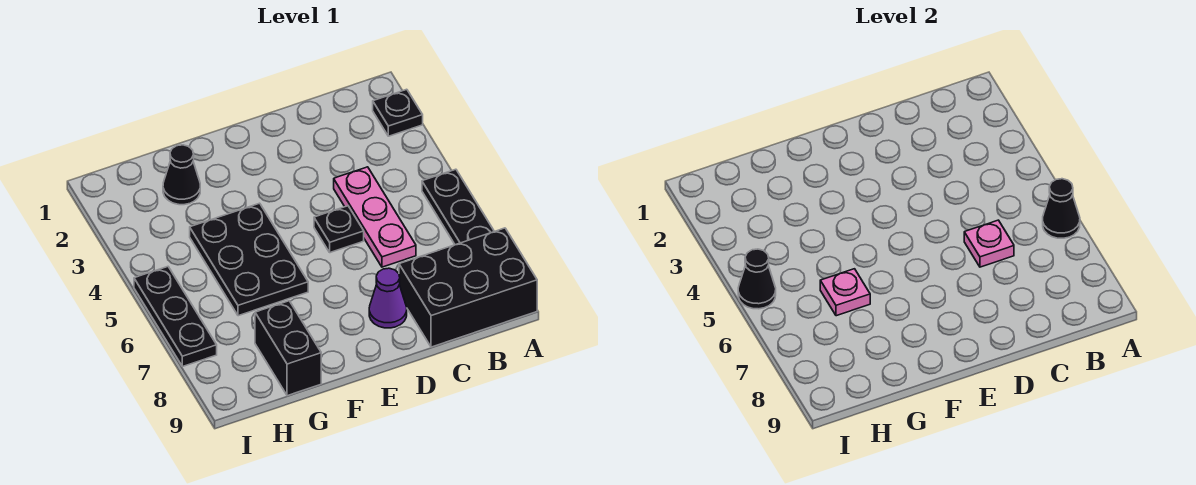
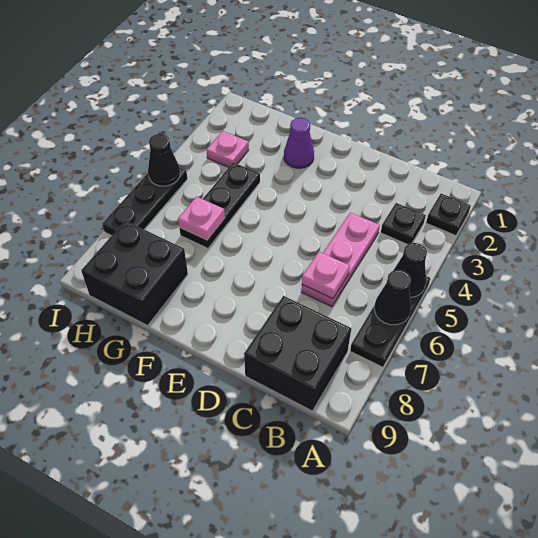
black 2x3 brick [399,228,537,347] -> black 2x2 brick [244,296,351,411]
black 1x1 plate [314,206,364,253] -> black 1x1 plate moved to [381,203,426,245]
purple 1x1 cone [369,268,407,328] -> purple 1x1 cone moved to [284,118,314,168]
black 2x3 plate [190,203,308,316] -> black 1x3 plate [179,162,260,248]
black 1x1 cone [163,145,200,205] -> black 1x1 cone moved to [393,243,427,297]
black 1x2 brick [255,301,321,396] -> black 2x2 brick [81,221,188,325]
none -> pink 1x1 plate [206,131,249,167]

